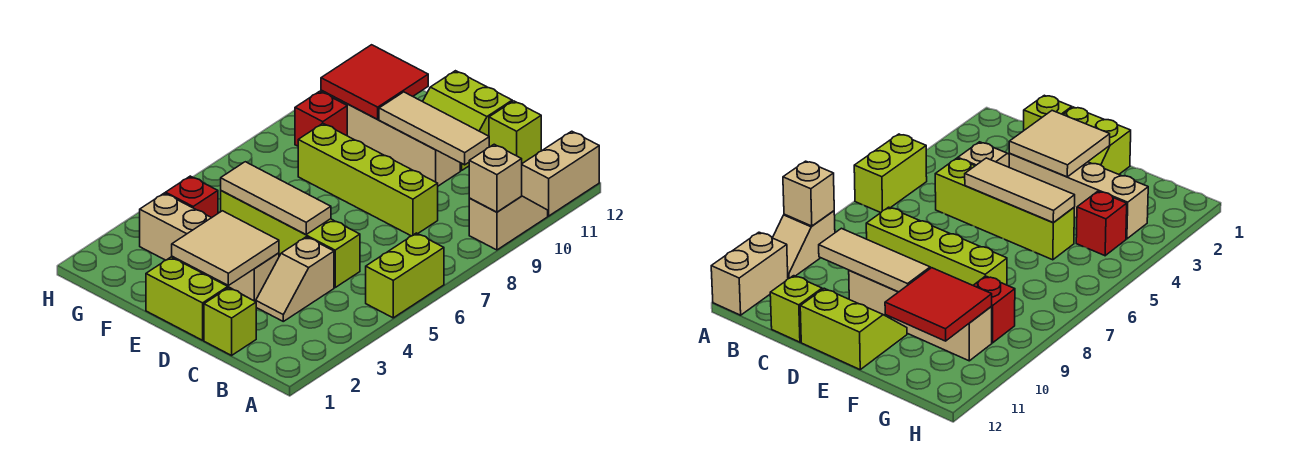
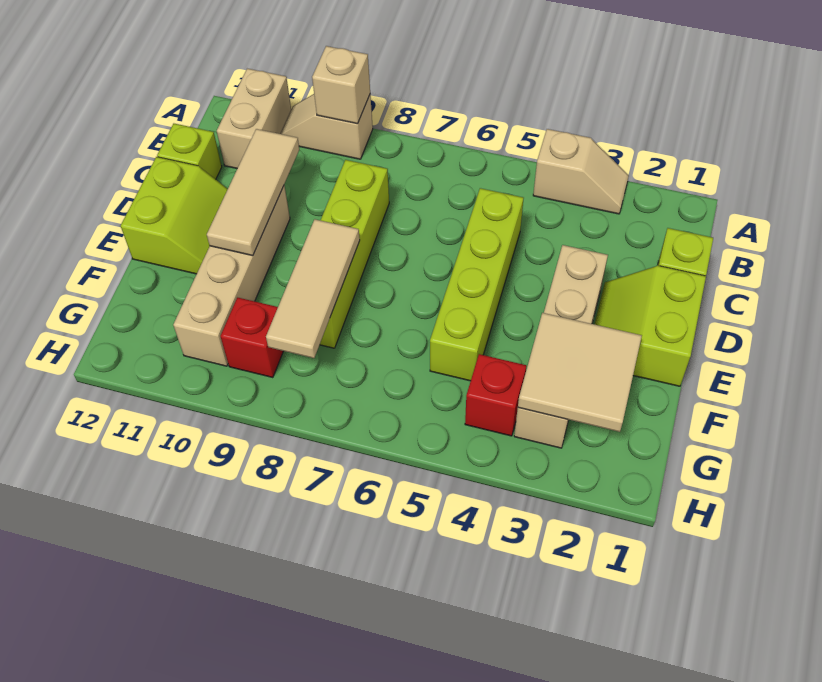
lime 1x2 brick [366,233,444,318] -> none
tan 1x2 brick [522,131,599,216] -> tan 1x2 brick turned to [217,69,291,168]
tan 1x2 slope [256,237,334,321] -> tan 1x2 slope moved to [533,129,629,214]
tan 2x2 tile [172,211,279,285] -> tan 2x2 tile moved to [518,313,642,432]
tan 1x3 tile [221,162,331,235] -> tan 1x3 tile moved to [266,219,360,358]
red 2x2 tile [321,45,428,119] -> none

